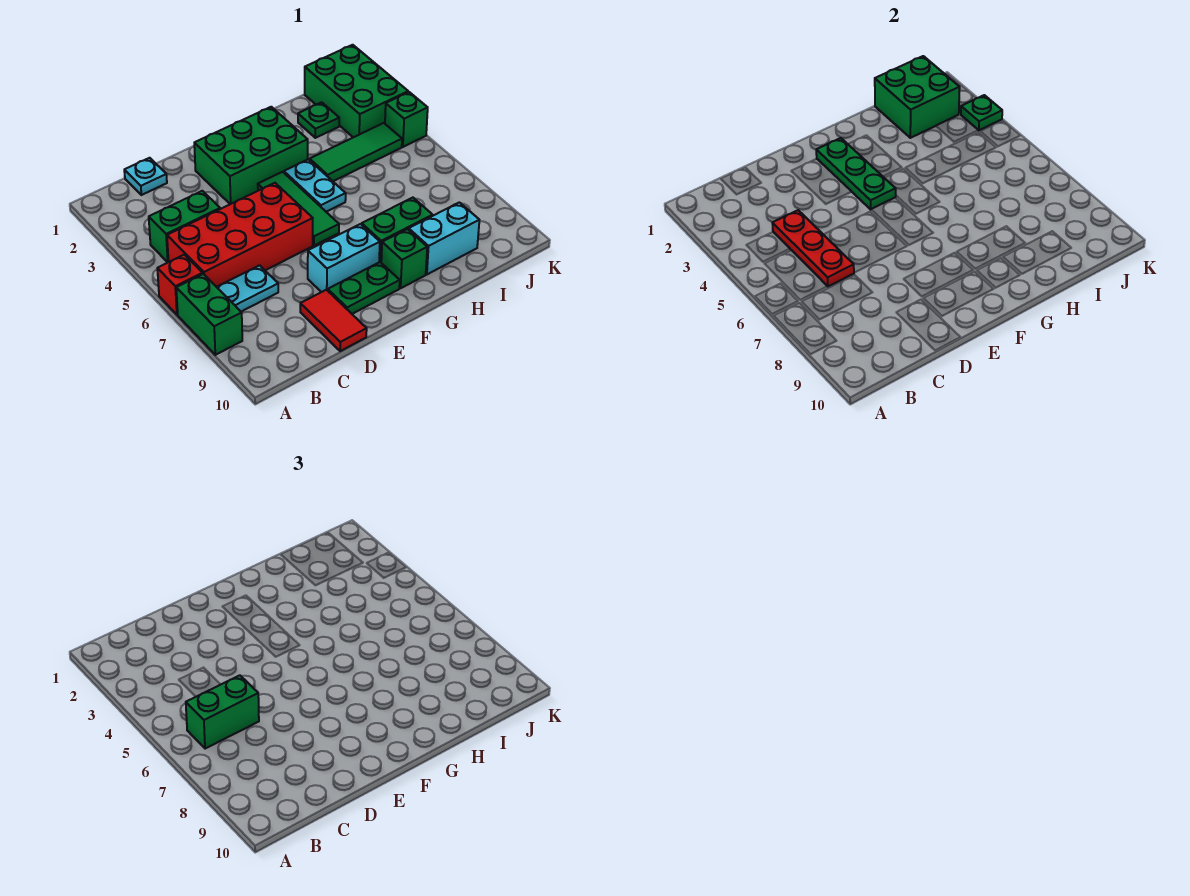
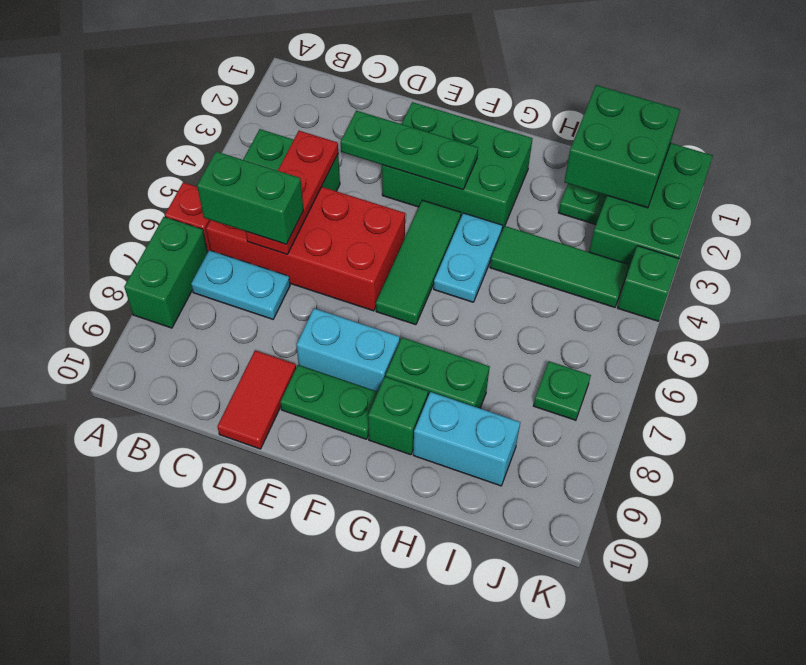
cyan 1x1 plate [124,158,167,195] -> none
green 1x3 plate [816,138,896,209] -> green 1x3 plate turned to [341,111,478,190]
green 1x1 plate [961,95,1002,130] -> green 1x1 plate moved to [533,361,591,420]

